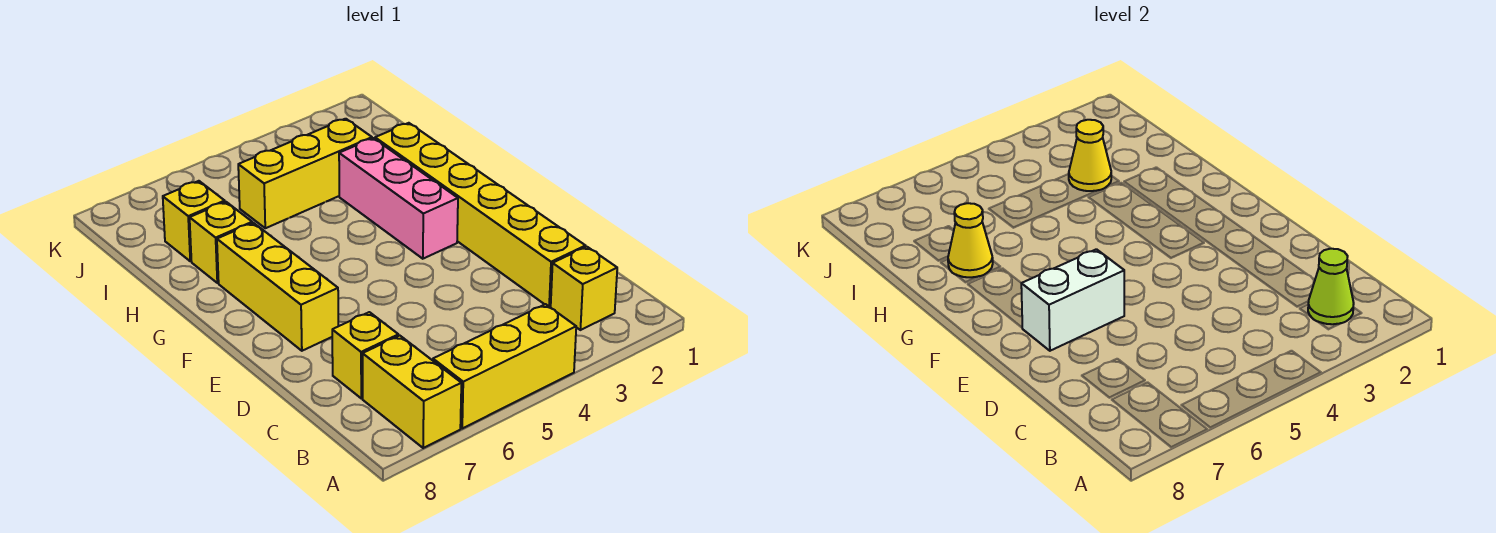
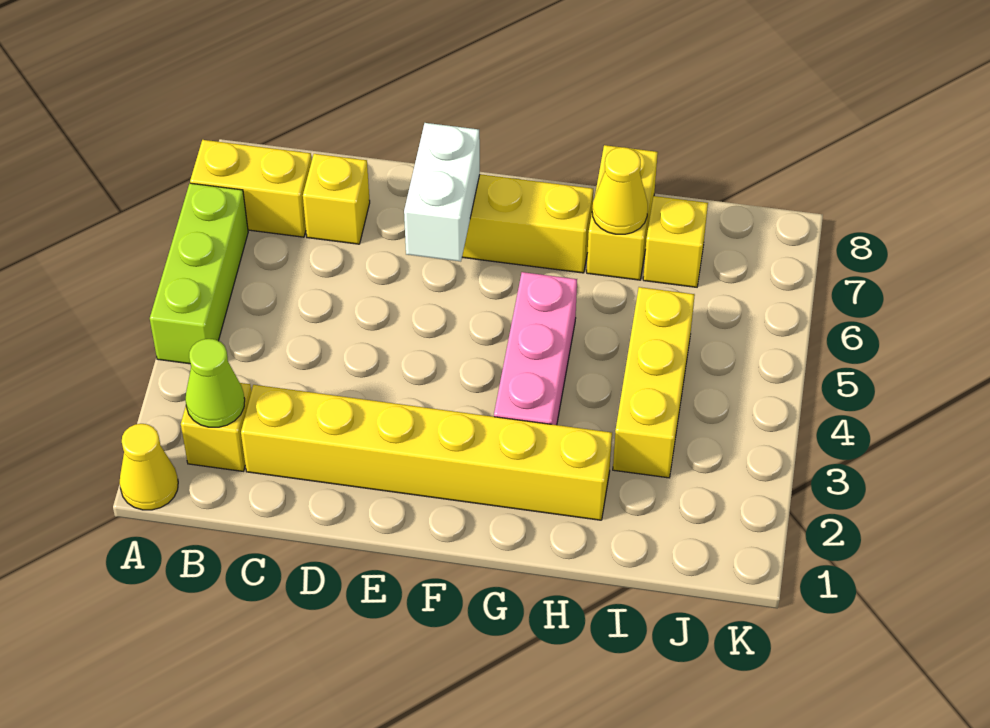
yellow 1x3 brick [433,304,576,428] -> lime 1x3 brick [150,183,248,364]
pink 1x3 brick [339,138,458,259] -> pink 1x3 brick turned to [494,272,577,425]
yellow 1x1 brick [190,202,252,283] -> yellow 1x2 brick [587,145,658,280]
yellow 1x1 cone [1069,120,1111,191] -> yellow 1x1 cone moved to [119,424,178,510]

